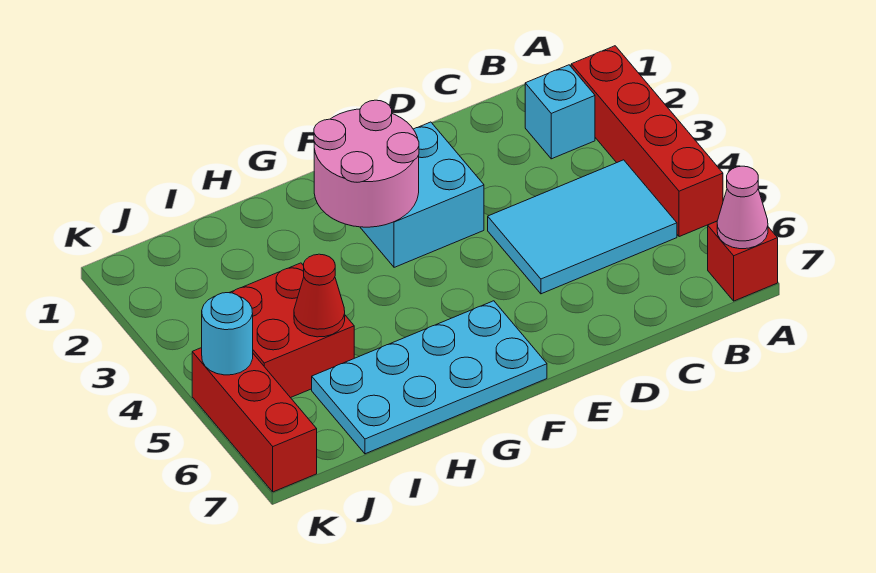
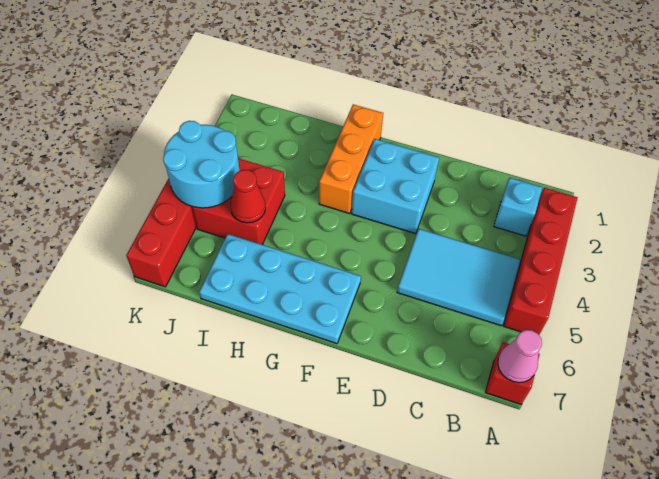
pink 2x2 round brick [314,100,419,227] -> none
none -> orange 1x3 brick [319,104,383,214]
cyan 1x1 round brick [202,293,253,375] -> cyan 2x2 round brick [163,121,240,208]

